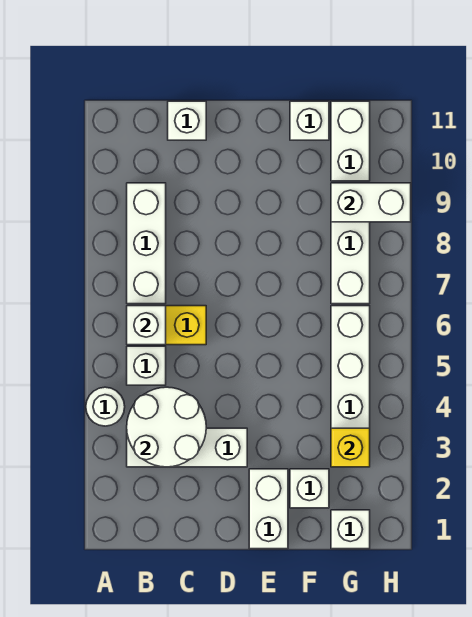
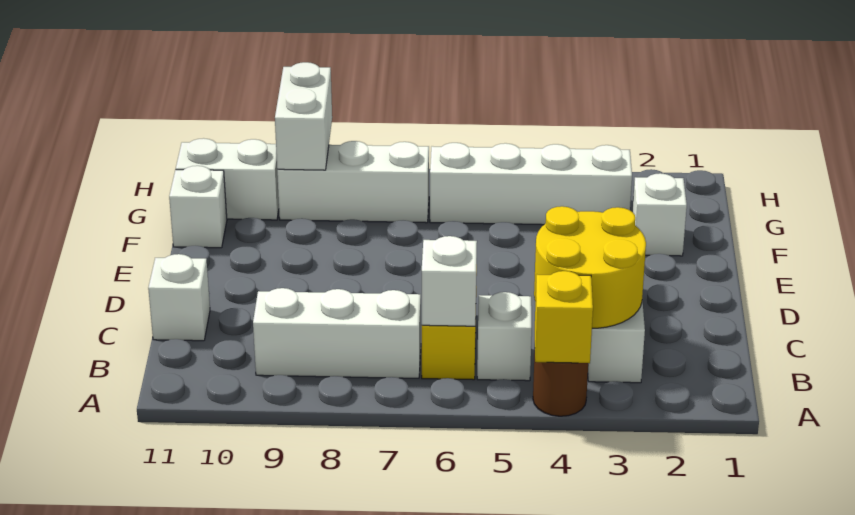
white 1x1 round brick [86,387,125,426] -> brown 1x1 round brick [533,354,588,416]
white 2x2 round brick [127,387,206,467] -> yellow 2x2 round brick [534,206,646,328]
white 1x2 brick [249,469,288,549] -> none
white 1x1 brick [331,510,370,549] -> none
yellow 1x1 brick [331,428,370,467] -> yellow 1x1 brick moved to [535,271,593,363]

